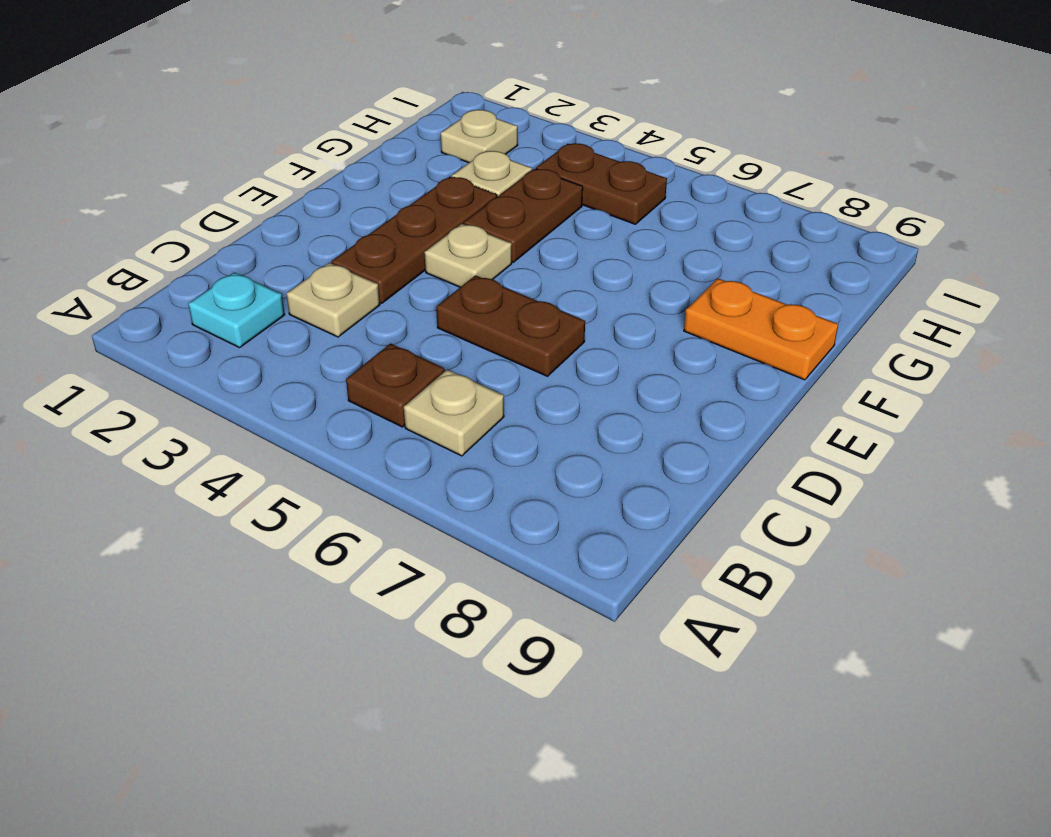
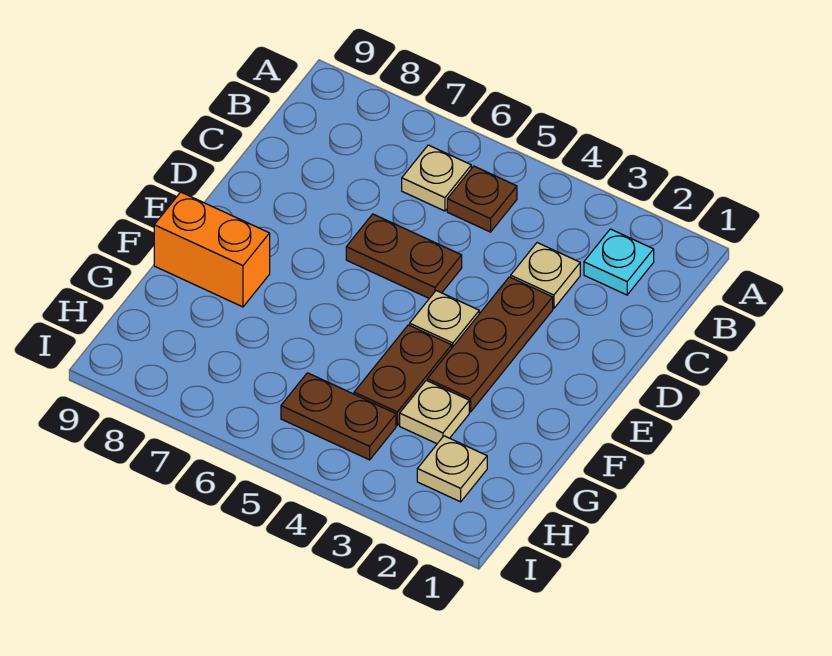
orange 1x2 plate [684,279,838,380] -> orange 1x2 brick [154,192,270,307]

